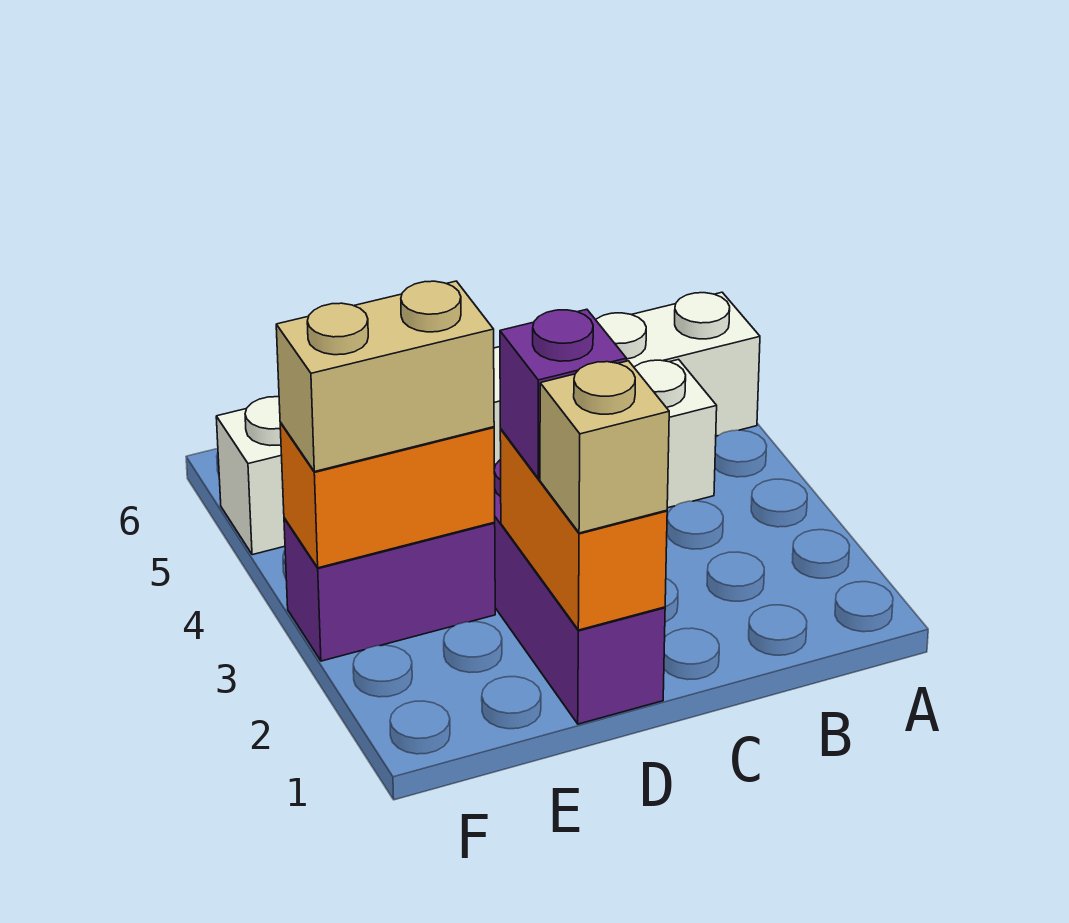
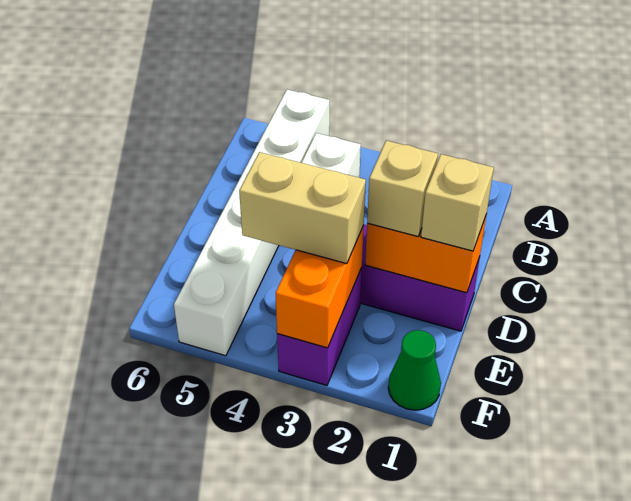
purple 1x1 brick [500,309,627,478] -> tan 1x1 brick [367,141,438,236]
tan 1x2 brick [276,281,494,472] -> tan 1x2 brick turned to [239,152,366,264]
none -> green 1x1 cone [388,330,441,410]

